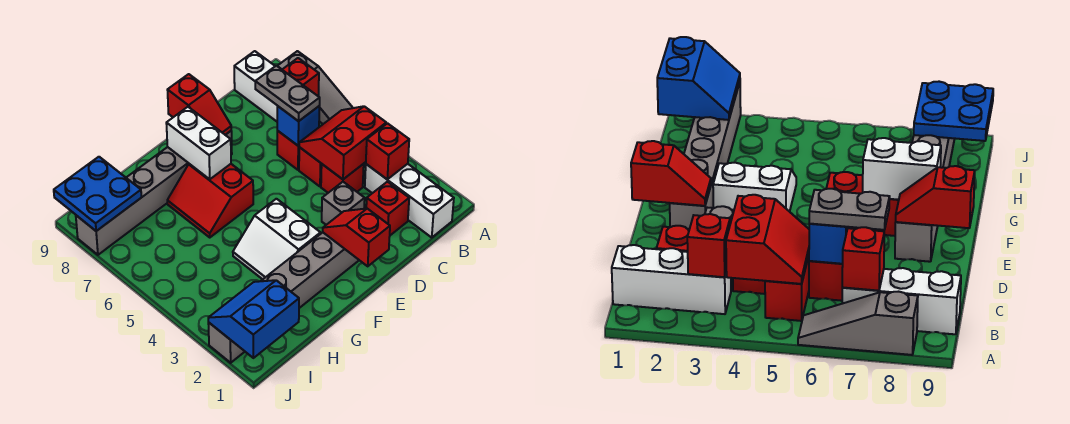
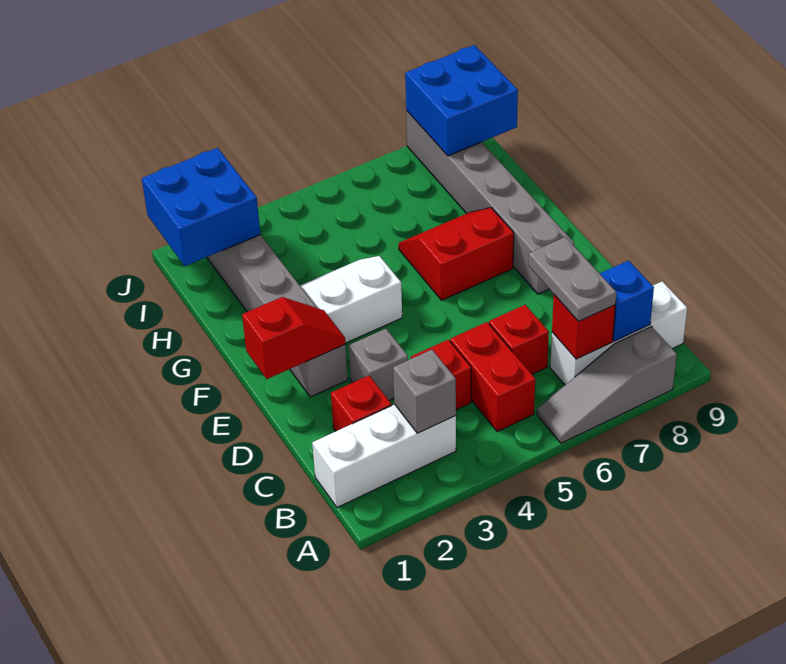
red 1x1 brick [366,123,409,179] -> grey 1x1 brick [393,350,456,433]
red 2x2 slope [299,106,386,179] -> none
blue 1x1 brick [277,106,319,146] -> blue 1x1 brick moved to [600,260,654,341]
grey 1x2 plate [255,66,320,121] -> grey 1x2 plate turned to [529,237,616,322]
red 1x2 slope [168,74,231,135] -> none
white 1x2 brick [166,107,231,179] -> none
blue 2x2 slope [208,280,299,358] -> blue 2x2 brick [142,148,260,266]
blue 2x2 plate [54,157,141,231] -> blue 2x2 brick [405,45,518,156]

